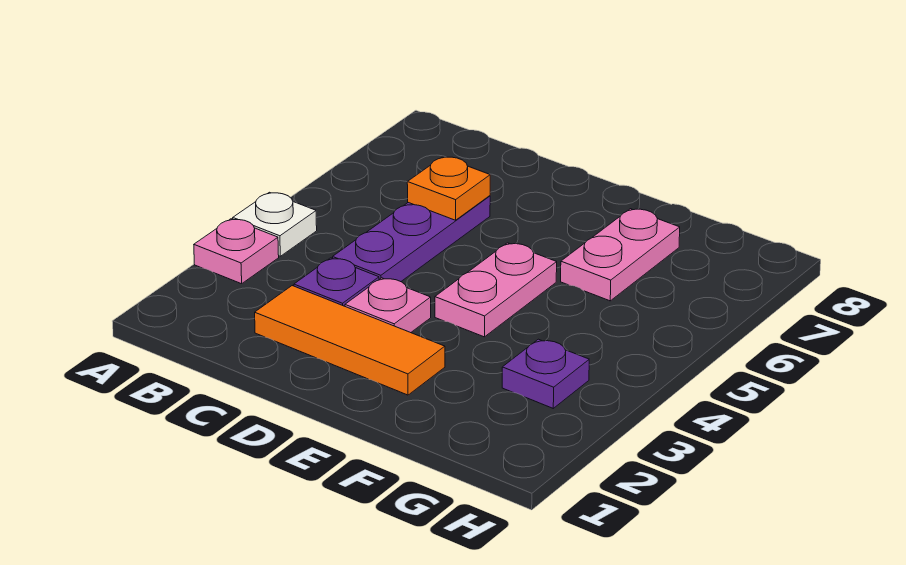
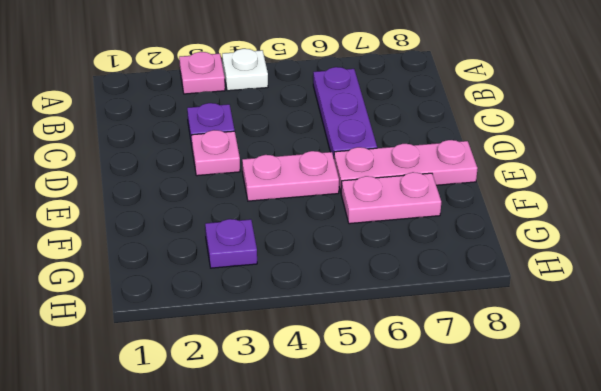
orange 1x3 tile [255,286,445,395] -> none
purple 1x3 plate [333,196,490,282] -> purple 1x3 plate turned to [313,67,377,157]
orange 1x1 plate [407,157,490,220] -> none
none -> pink 1x3 plate [334,140,478,192]

